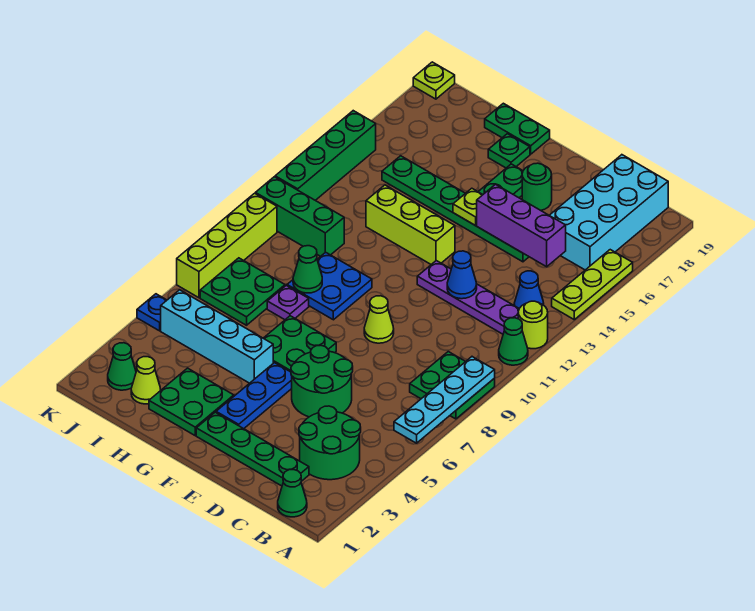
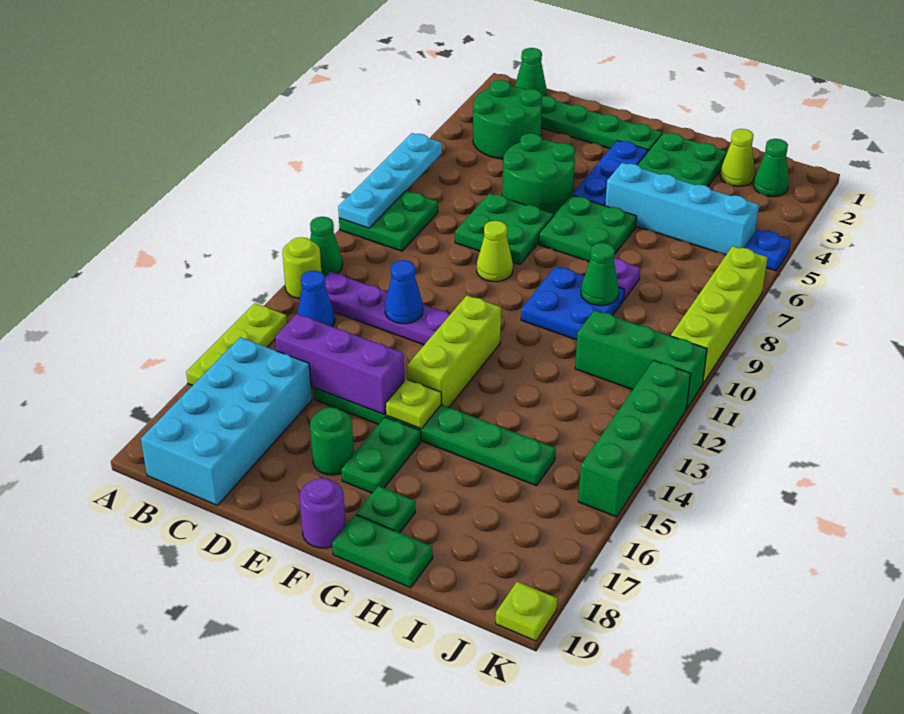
lime 1x3 brick [366,185,455,264] -> lime 1x3 brick turned to [407,295,501,407]
none -> purple 1x1 round brick [300,478,345,548]
green 2x2 plate [200,258,285,325] -> green 2x2 plate moved to [455,193,553,265]

